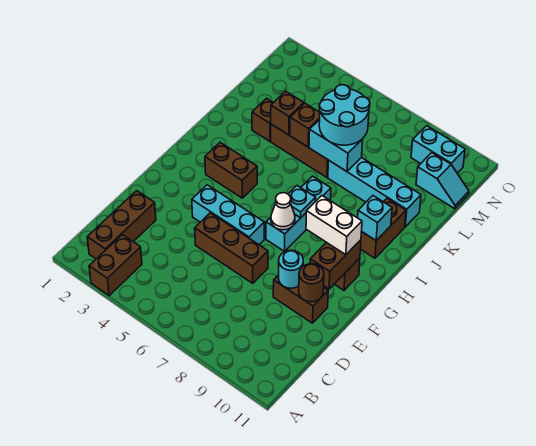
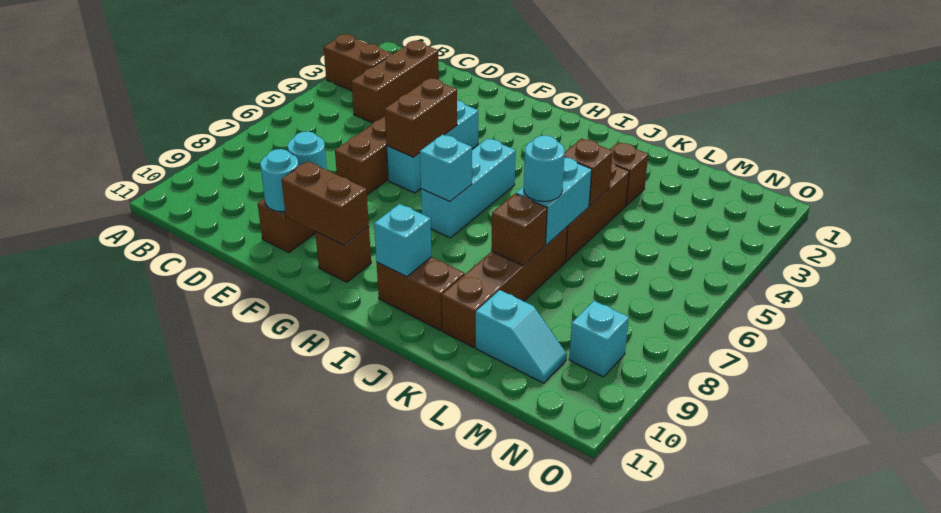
brown 1x3 brick [87,191,156,259] -> brown 1x3 brick turned to [351,41,439,123]
brown 1x1 round brick [299,264,324,302] -> cyan 1x1 round brick [260,149,298,212]
cyan 1x3 brick [266,176,331,251] -> cyan 1x3 brick turned to [421,138,516,238]
white 1x1 cone [271,193,295,230] -> none
white 1x2 brick [306,196,362,255] -> none
brown 1x2 brick [205,143,257,198] -> brown 1x2 brick moved to [385,78,457,157]
cyan 1x1 plate [288,186,316,218] -> cyan 1x1 brick [420,134,472,202]
brown 1x1 brick [271,91,304,135] -> brown 1x1 brick moved to [491,194,547,266]
cyan 2x2 round brick [319,85,370,145] -> cyan 1x1 round brick [524,135,565,202]
cyan 1x4 brick [328,157,421,227] -> brown 1x4 brick [442,227,567,347]
cyan 1x2 slope [416,153,469,209] -> cyan 1x2 slope turned to [476,290,567,383]
cyan 1x2 brick [411,126,465,173] -> cyan 1x1 brick [569,301,629,377]

